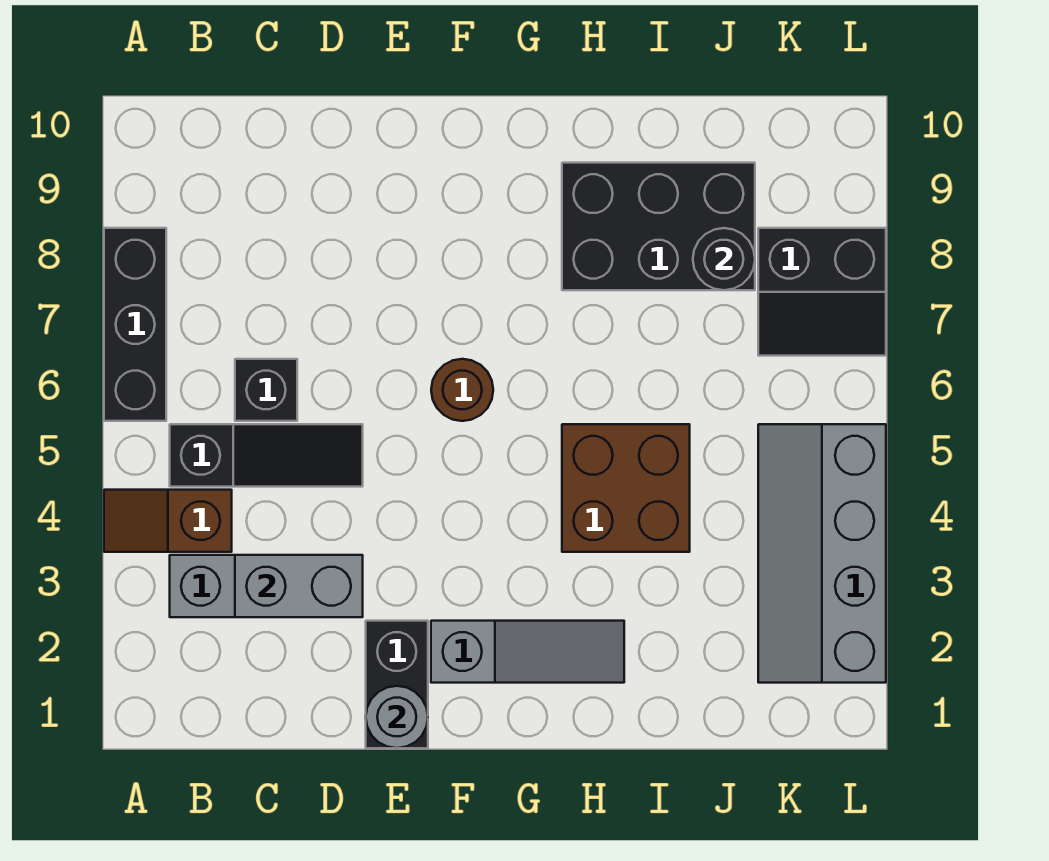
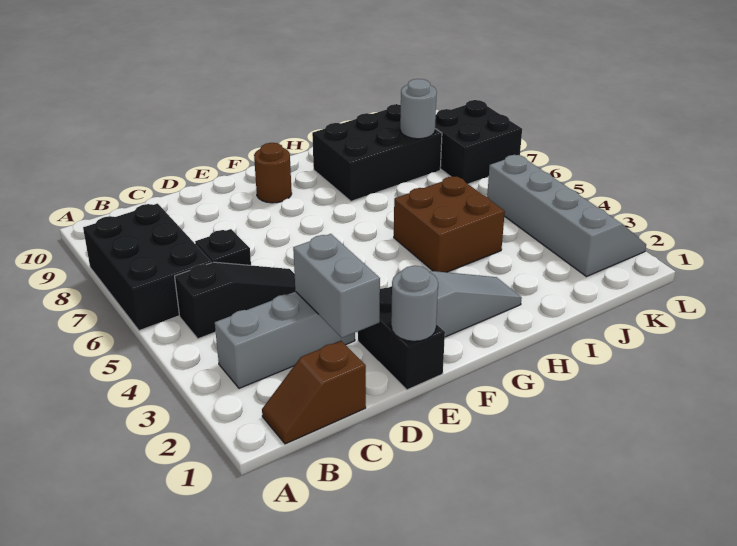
brown 1x2 slope [104,490,232,552] -> brown 1x2 slope moved to [262,341,366,444]
black 1x3 brick [104,228,166,421] -> black 2x3 brick [83,204,212,331]
grey 1x2 brick [235,555,363,617] -> grey 1x2 brick turned to [293,234,380,338]
brown 1x1 round brick [431,359,493,421] -> brown 1x1 round brick moved to [254,143,292,203]
black 1x1 round brick [693,228,755,290] -> grey 1x1 round brick [400,79,437,139]
grey 2x4 slope [758,424,886,683] -> grey 2x4 slope turned to [487,155,646,277]
black 2x2 slope [758,228,886,356] -> black 2x2 brick [435,100,522,184]

